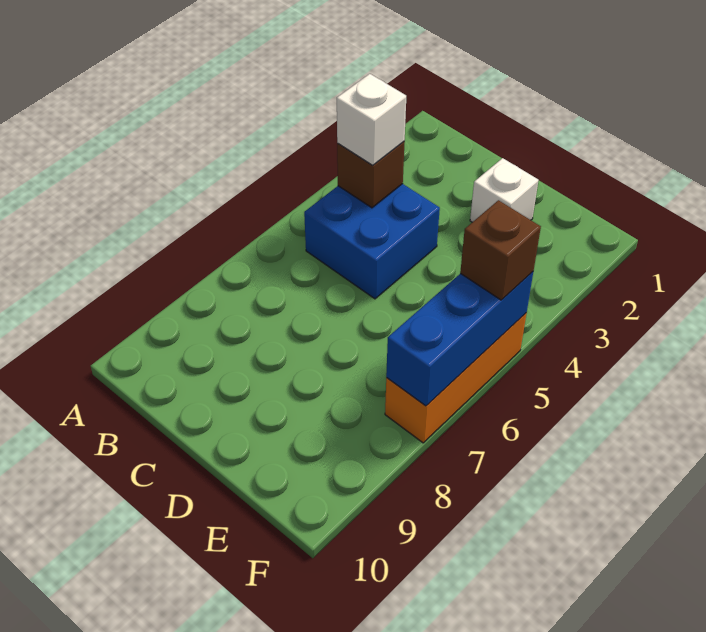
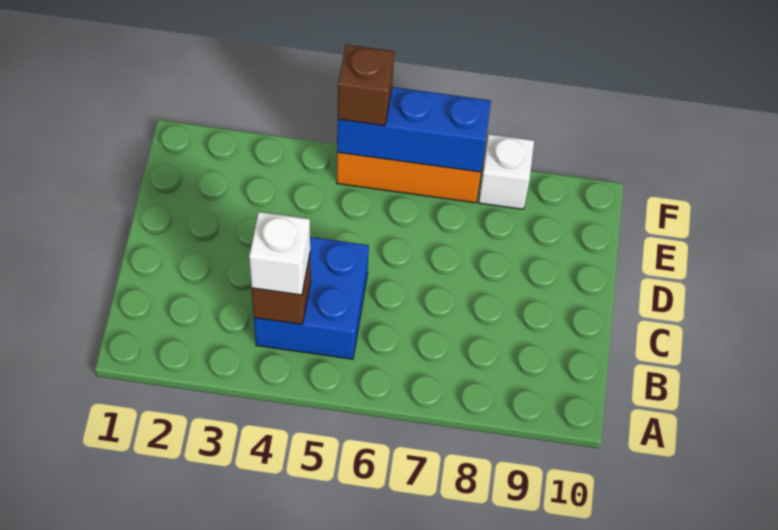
white 1x1 brick [470,158,539,222] -> white 1x1 brick moved to [479,134,534,209]

